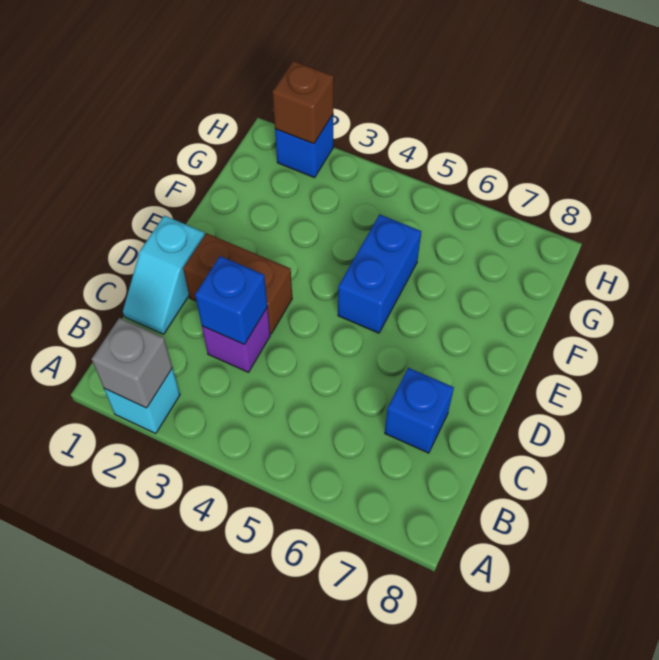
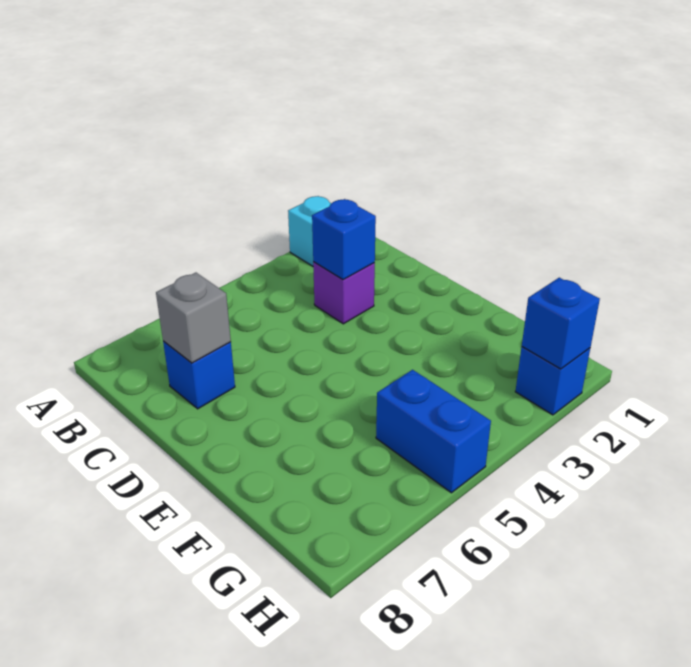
grey 1x1 brick [92,318,172,408] -> grey 1x1 brick moved to [156,273,231,363]
cyan 1x2 slope [123,216,205,334] -> none
brown 1x2 brick [183,233,292,334] -> none
blue 1x2 brick [338,214,421,333] -> blue 1x2 brick moved to [376,370,491,493]
brown 1x1 brick [272,61,334,144] -> blue 1x1 brick [522,278,600,369]

